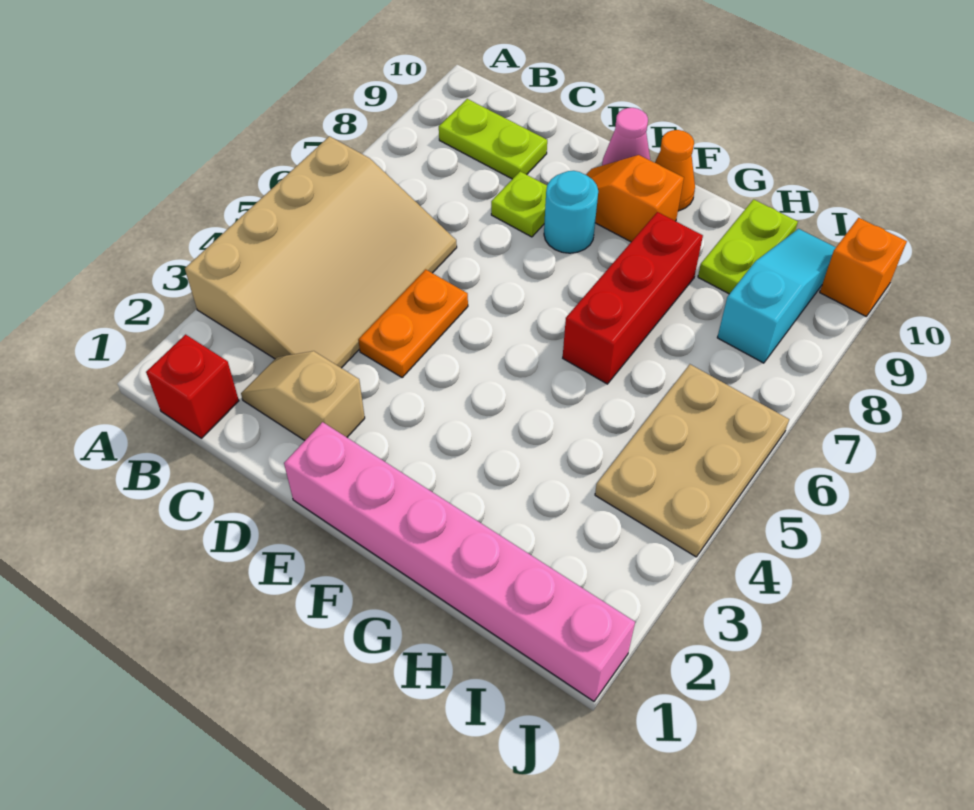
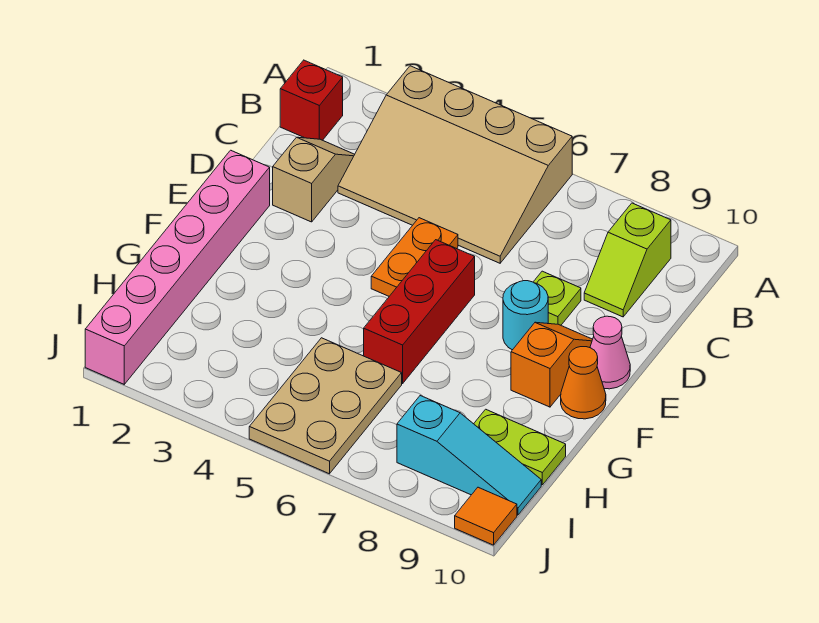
lime 1x2 plate [439,99,547,179] -> lime 1x2 slope [584,203,671,317]
orange 1x2 plate [358,269,468,378] -> orange 1x2 plate turned to [371,218,458,296]
red 1x3 brick [563,212,703,384] -> red 1x3 brick turned to [364,240,475,384]
tan 2x3 plate [595,364,789,557] -> tan 2x3 plate turned to [249,338,402,474]
orange 1x1 brick [820,218,907,316] -> orange 1x1 tile [455,487,517,545]

